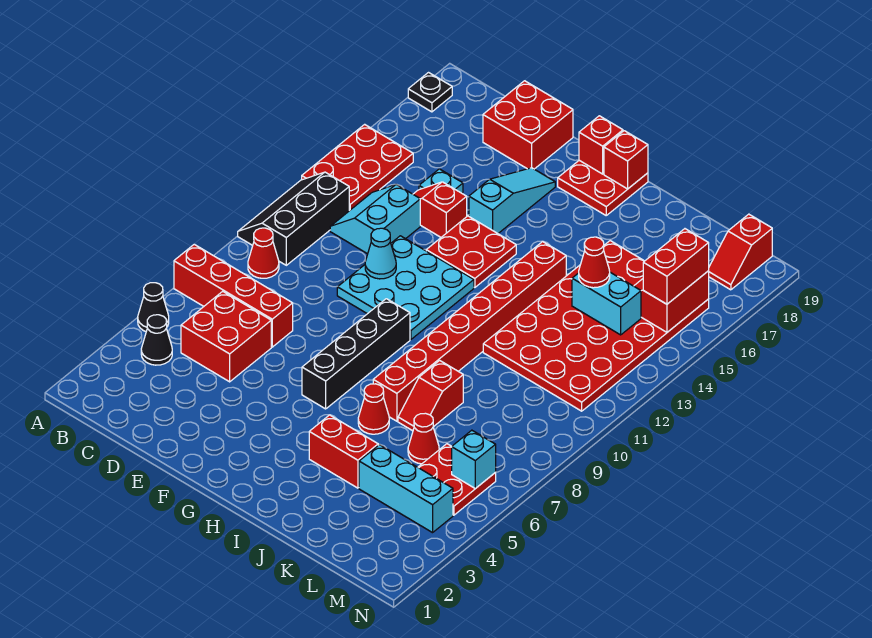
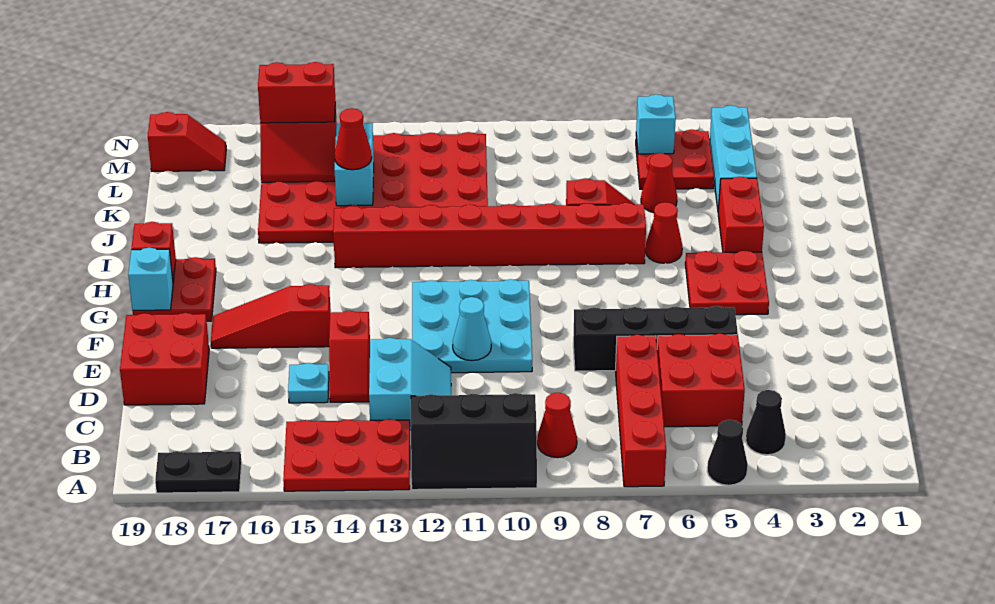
black 1x1 plate [408,73,452,112] -> black 1x2 plate [155,451,242,493]
cyan 2x2 slope [330,184,420,254] -> cyan 2x2 slope turned to [369,338,451,430]
red 2x2 plate [426,216,516,288] -> red 2x2 plate moved to [685,250,769,315]
cyan 1x3 slope [469,168,555,233] -> red 1x3 slope [211,284,331,348]
black 1x4 brick [302,299,410,409] -> black 1x4 brick moved to [573,306,738,371]
red 1x1 brick [579,116,623,174] -> cyan 1x1 brick [128,248,173,310]

